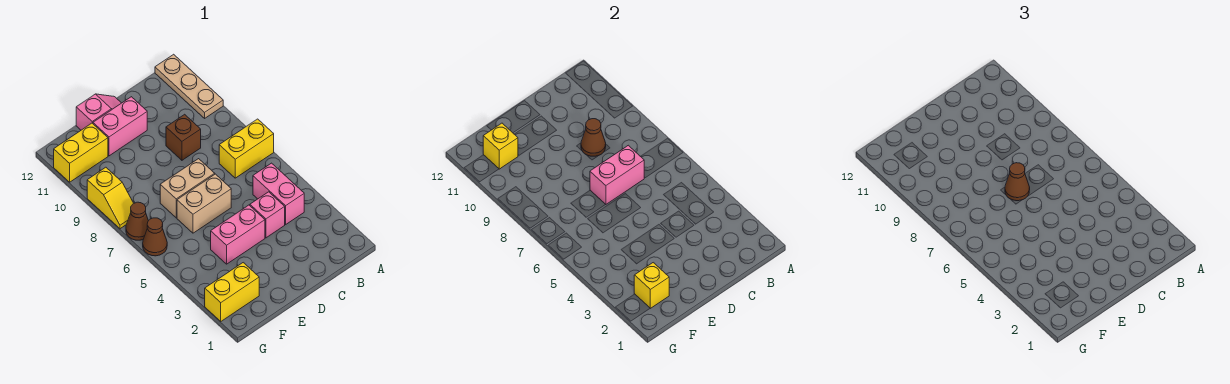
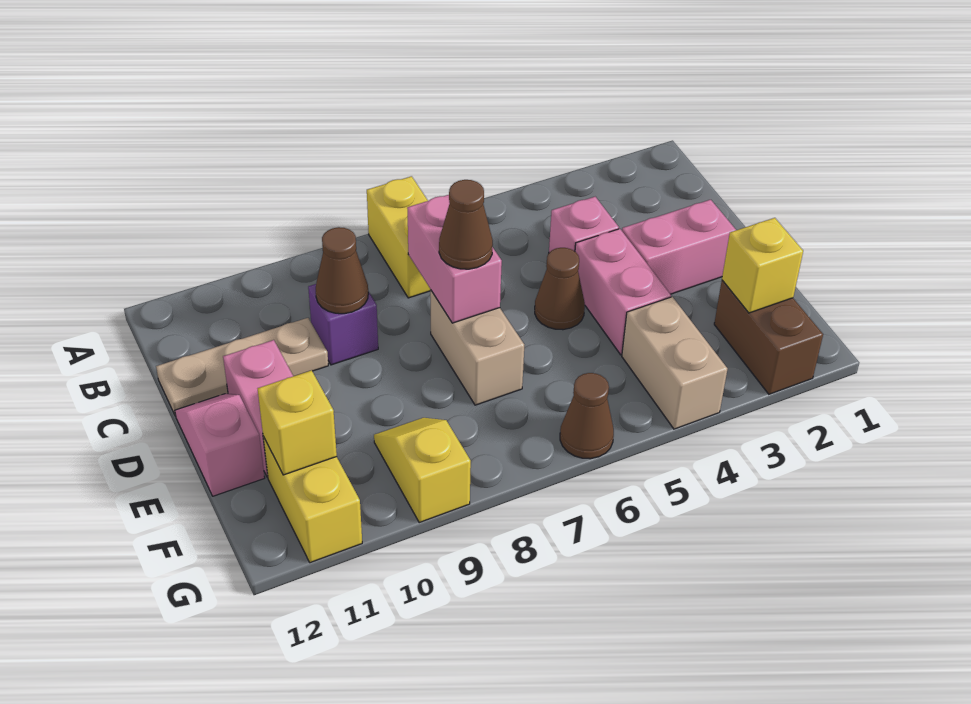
tan 1x3 plate [155,54,223,118] -> tan 1x3 plate moved to [156,318,328,416]
pink 1x2 brick [253,163,304,224] -> pink 1x2 brick moved to [622,200,736,294]
brown 1x1 brick [166,114,201,160] -> purple 1x1 brick [308,284,378,365]
tan 1x2 brick [177,174,231,233] -> tan 1x2 brick moved to [622,297,727,429]
yellow 1x2 brick [205,263,259,321] -> brown 1x2 brick [714,280,823,394]
brown 1x1 cone [126,202,149,240] -> brown 1x1 cone moved to [535,248,585,330]
yellow 1x2 slope [87,167,134,229] -> yellow 1x2 slope turned to [374,418,471,522]

